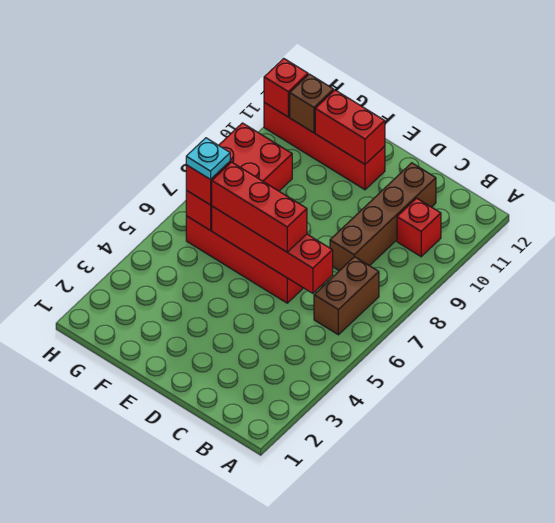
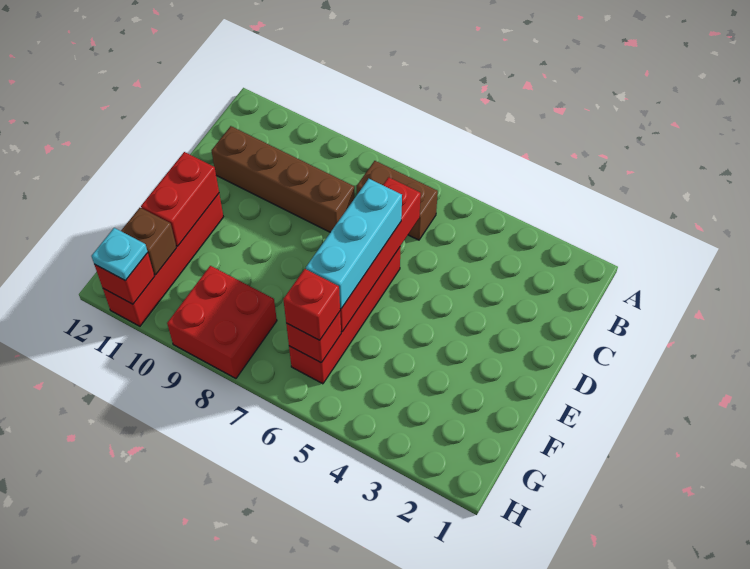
red 1x1 brick [397,198,441,257] -> none
red 1x3 brick [212,162,307,252] -> cyan 1x3 brick [306,179,402,309]
cyan 1x1 plate [186,138,230,179] -> cyan 1x1 plate moved to [92,228,148,281]

